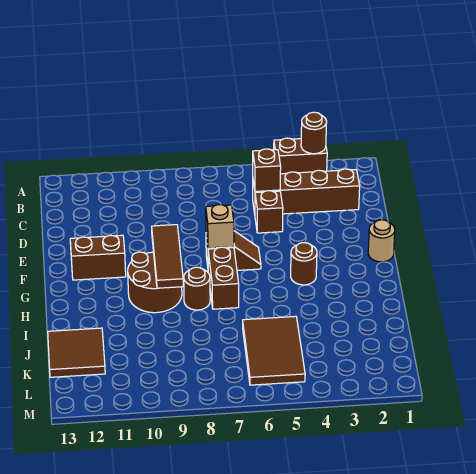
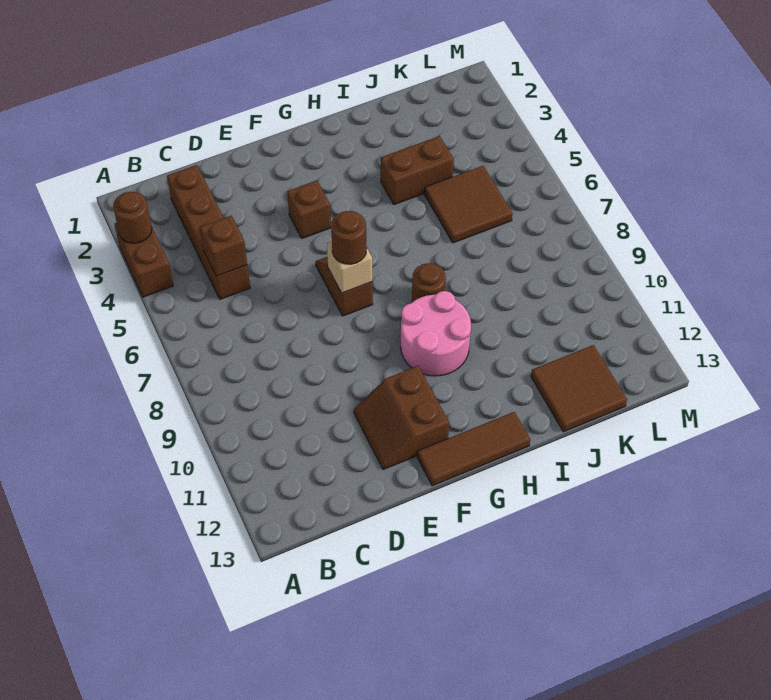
brown 1x1 brick [255,191,283,233] -> brown 1x1 brick moved to [287,180,331,238]
tan 1x1 round brick [368,220,395,262] -> none
brown 1x3 tile [152,225,183,288] -> brown 1x3 tile moved to [417,412,530,486]
brown 1x1 round brick [291,243,317,285] -> brown 1x1 round brick moved to [331,211,367,264]
brown 1x2 brick [208,247,239,309] -> brown 1x2 brick moved to [380,136,454,205]
brown 2x2 round brick [128,252,182,313] -> pink 2x2 round brick [401,291,471,376]
brown 2x3 tile [243,316,305,385] -> brown 2x2 tile [425,166,513,243]

